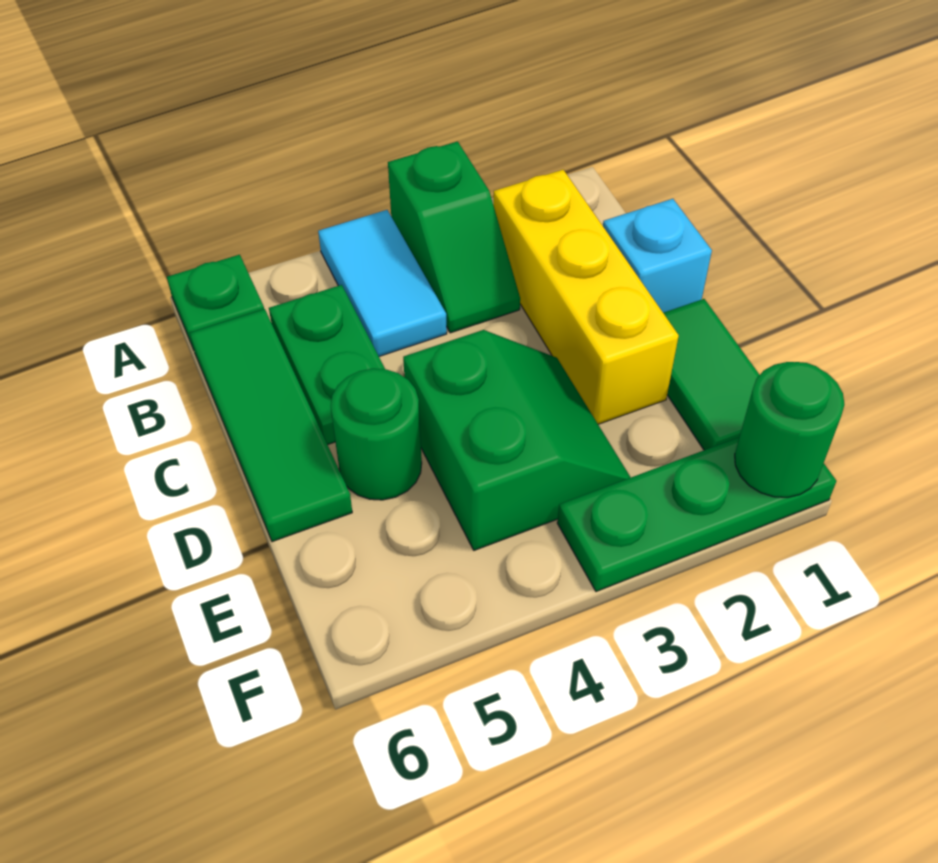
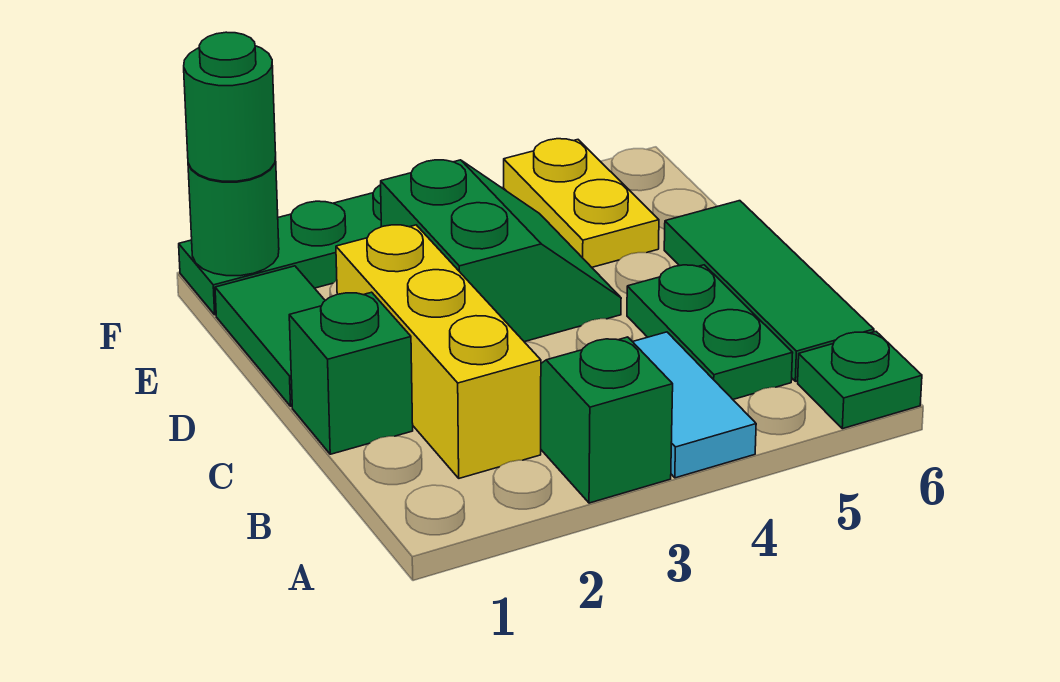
cyan 1x1 brick [603,199,712,313] -> green 1x1 brick [289,292,413,454]
green 2x2 slope [403,330,631,550] -> green 2x2 slope turned to [381,160,621,342]
green 1x1 round brick [331,369,422,500] -> green 1x1 round brick moved to [184,32,276,181]
none -> yellow 1x2 plate [504,139,659,267]

